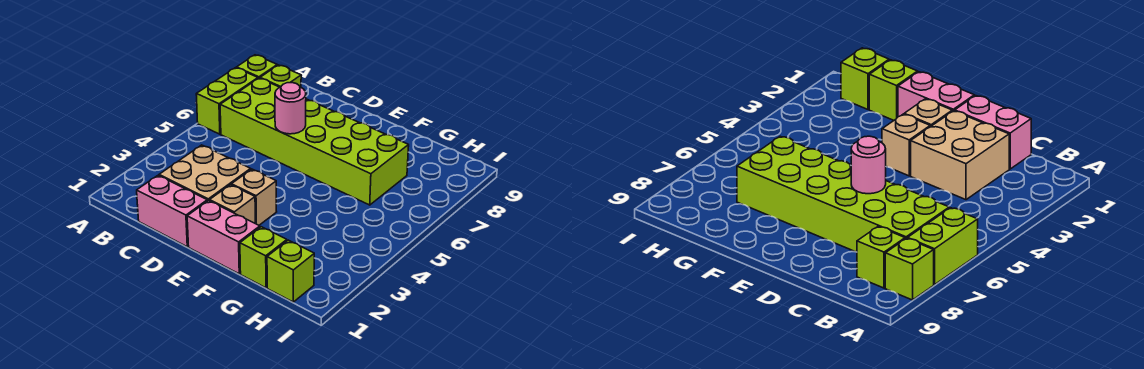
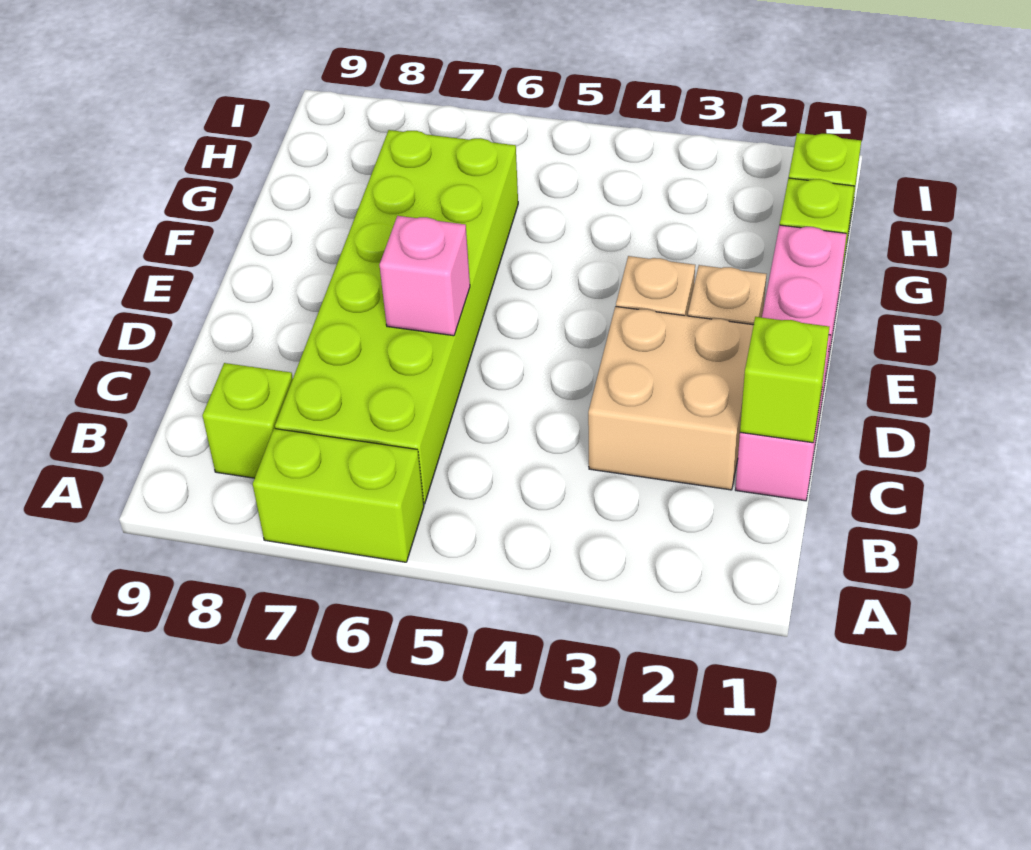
lime 1x1 brick [237,55,277,78] -> lime 1x1 brick moved to [740,317,829,443]
pink 1x1 round brick [275,83,306,134] -> pink 1x1 brick [380,216,470,336]

